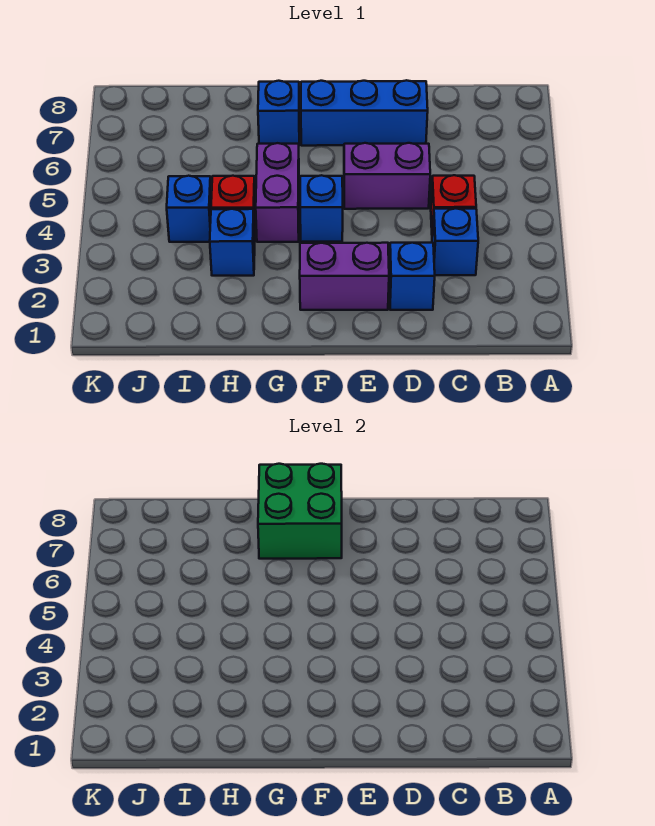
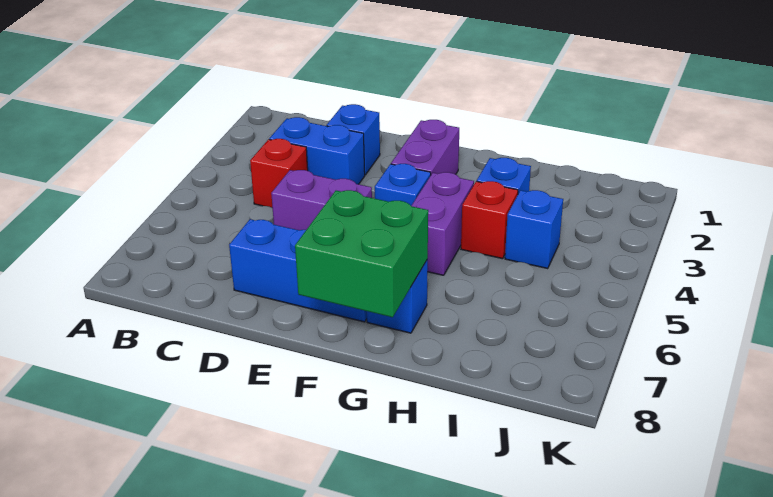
blue 1x1 brick [432,209,478,275] -> blue 1x2 brick [269,117,365,184]
purple 1x2 brick [300,243,389,310] -> purple 1x2 brick turned to [391,120,459,174]

